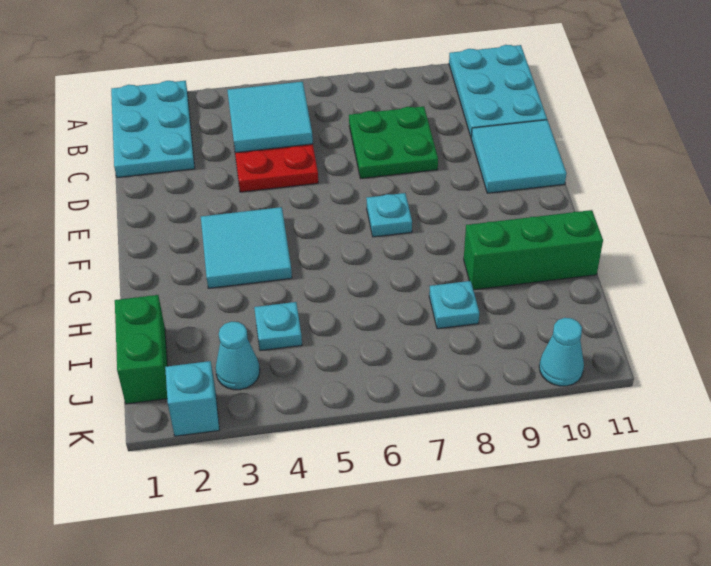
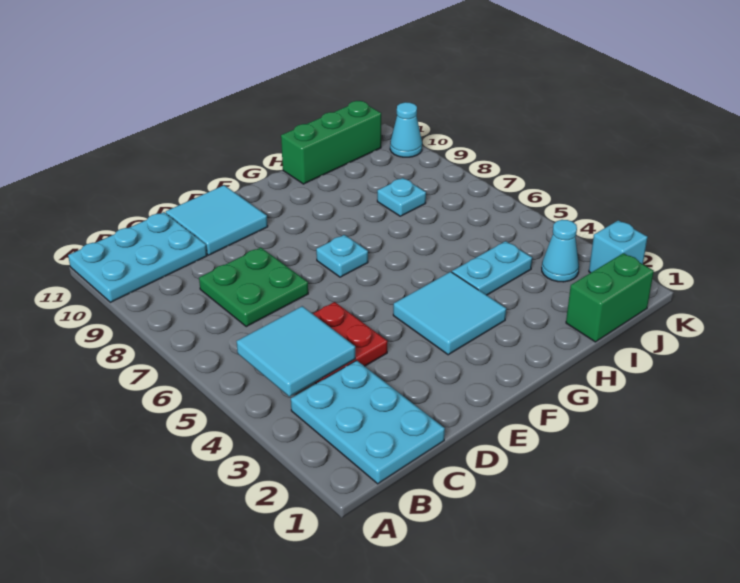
cyan 2x3 plate [111,81,195,178] -> cyan 2x3 plate turned to [291,360,445,484]
green 1x3 brick [464,210,603,290] -> green 1x3 brick turned to [281,101,381,184]
cyan 1x1 plate [254,302,302,351] -> cyan 1x2 plate [452,241,532,295]

